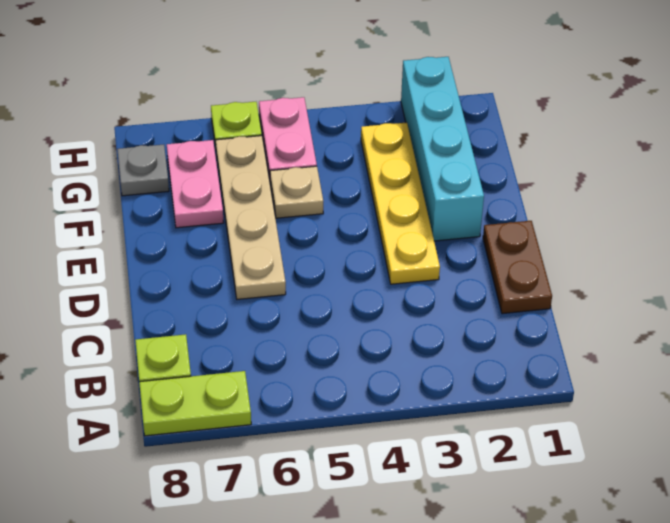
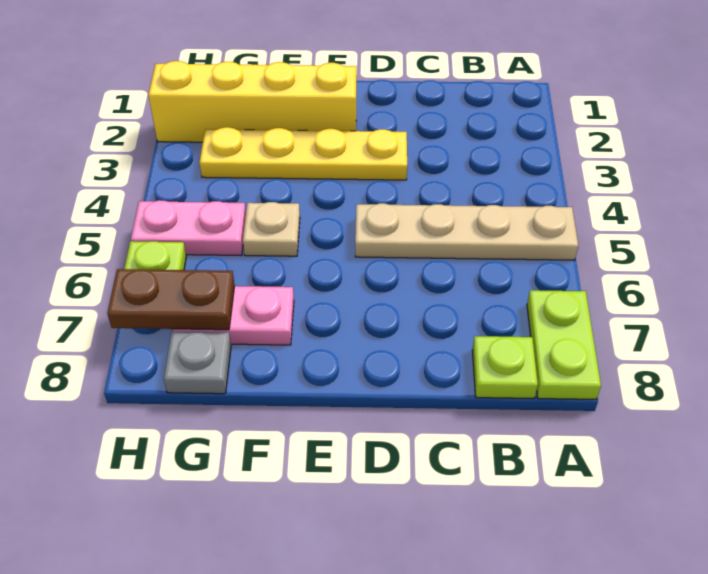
brown 1x2 plate [483,221,552,314] -> brown 1x2 plate moved to [107,269,235,330]
tan 1x4 plate [216,136,286,299] -> tan 1x4 plate moved to [355,203,578,260]
cyan 1x4 brick [401,57,484,241] -> yellow 1x4 brick [148,61,356,142]

